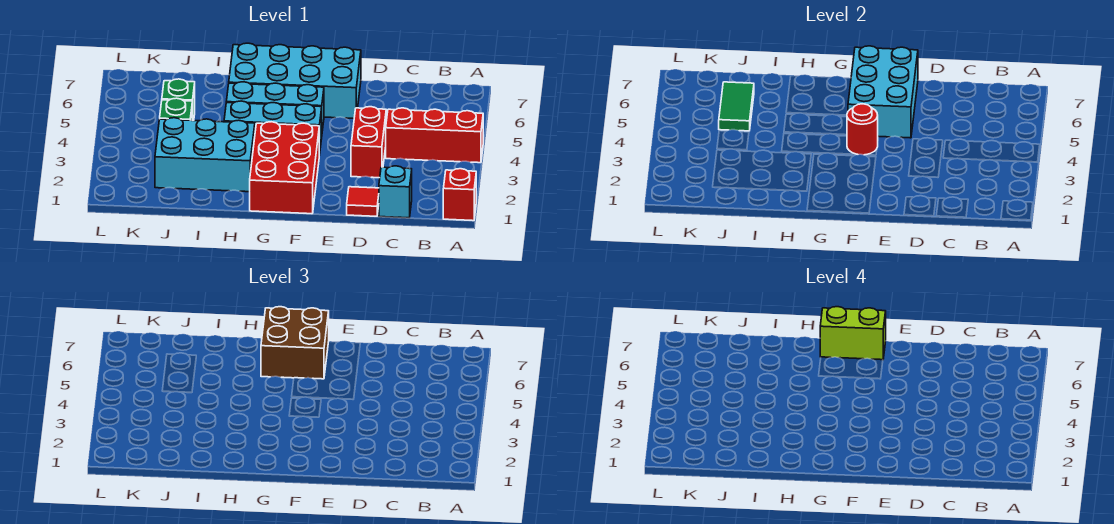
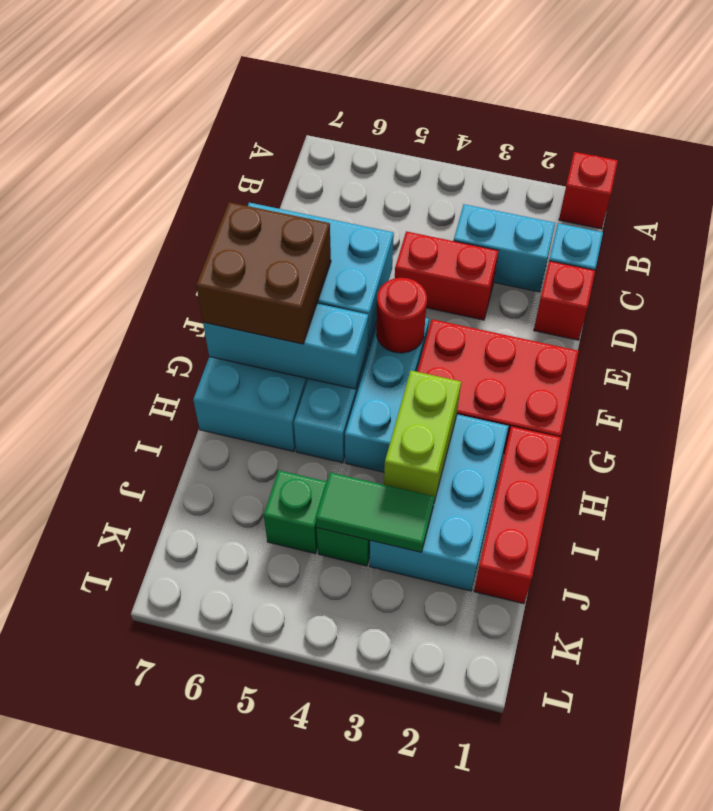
red 1x3 brick [386,108,483,163] -> red 1x3 brick moved to [474,426,561,604]
none -> cyan 1x2 brick [454,204,555,292]
red 1x1 tile [347,187,379,216] -> red 1x1 brick [534,261,595,340]
lime 1x2 brick [820,307,886,360] -> lime 1x2 brick moved to [384,371,461,502]
none -> cyan 1x3 brick [203,304,368,389]
green 1x2 tile [719,82,754,131] -> green 1x2 tile moved to [316,472,435,552]

